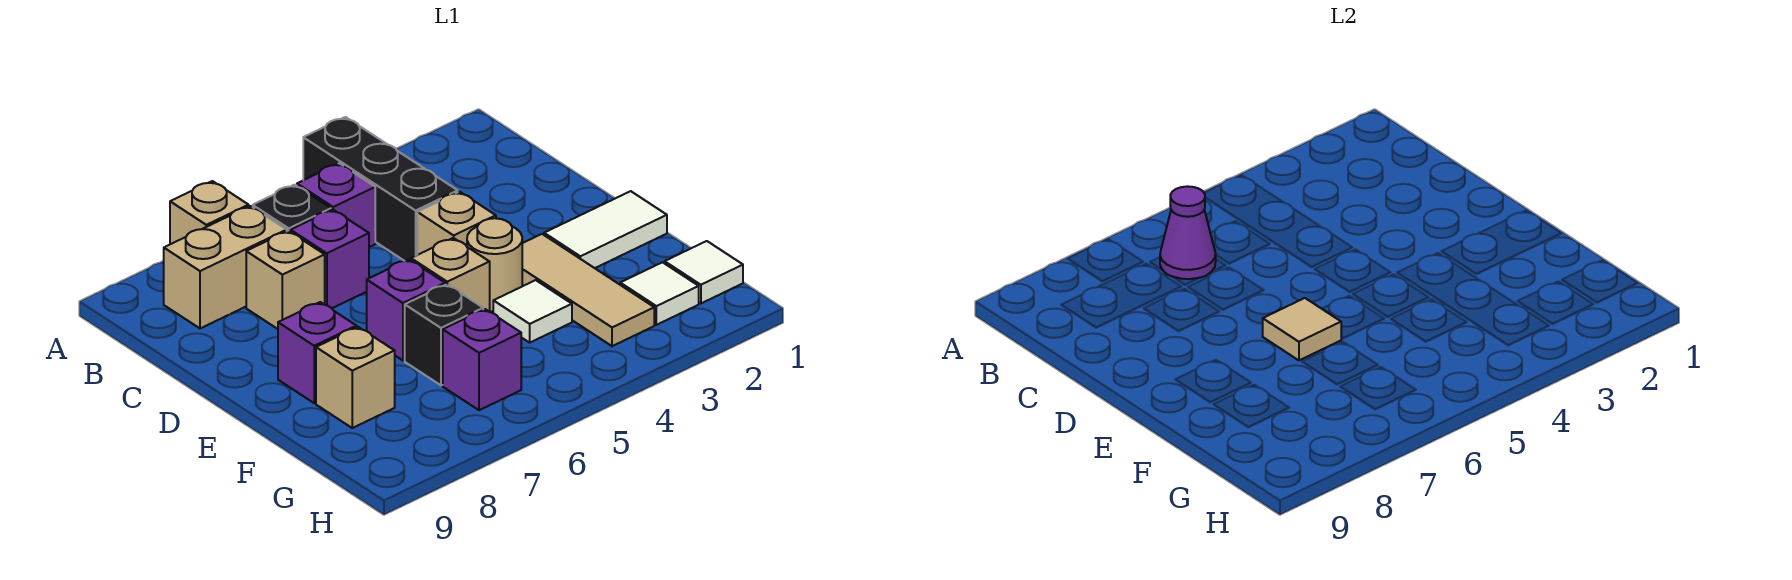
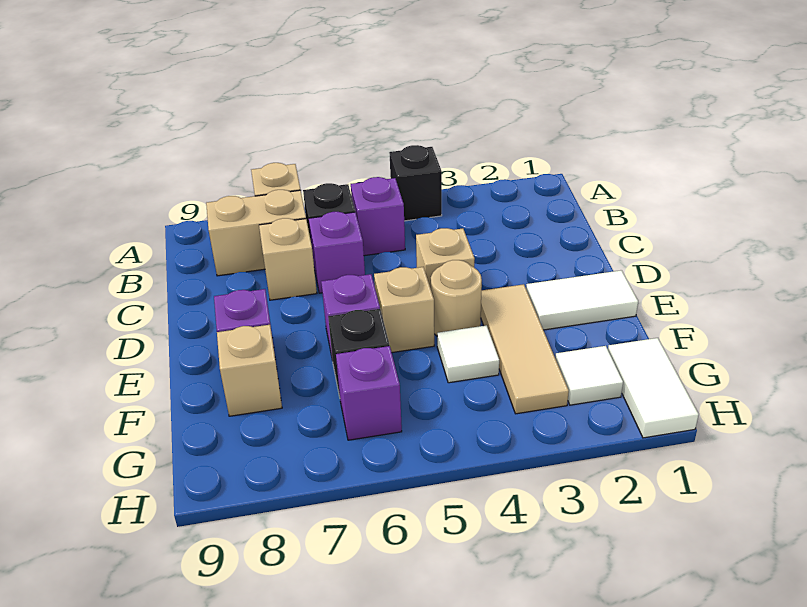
black 1x3 brick [303,117,458,261] -> black 1x1 brick [389,145,442,221]
purple 1x1 cone [1160,186,1216,279] -> none
tan 1x1 tile [1263,298,1341,360] -> none
white 1x1 tile [665,241,743,303] -> white 1x2 tile [608,338,699,438]

